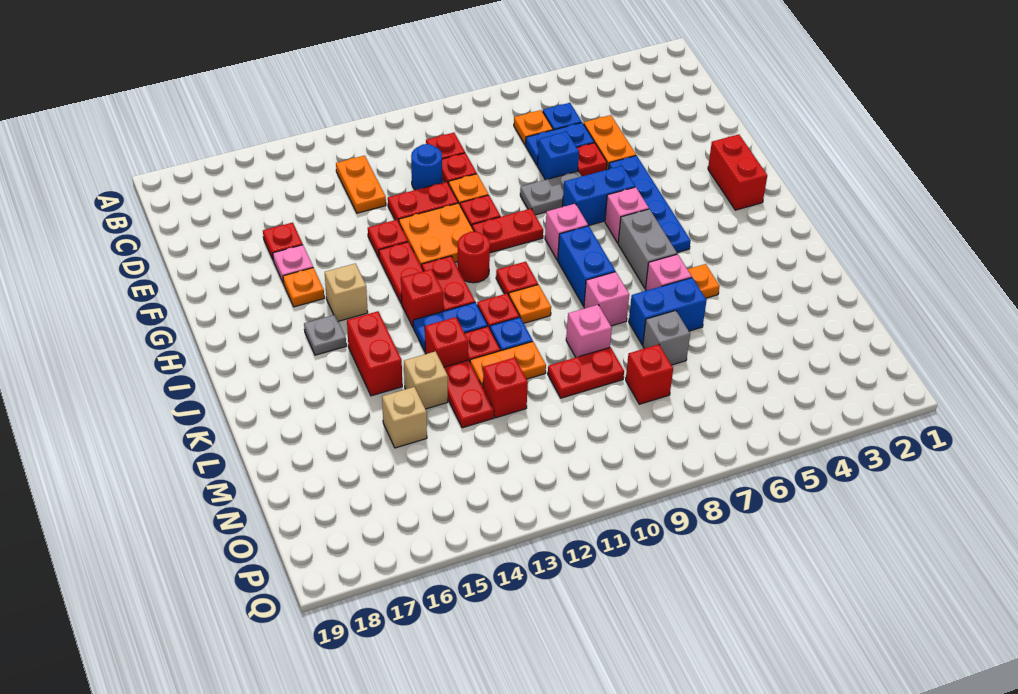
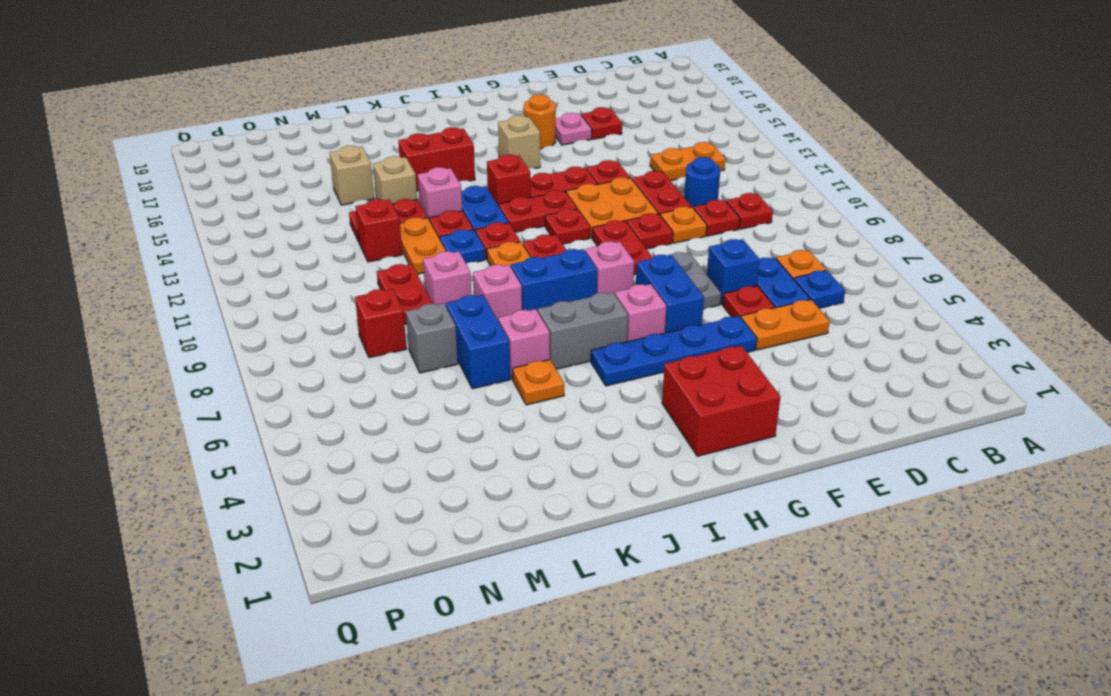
red 1x2 brick [708,134,767,210] -> red 2x2 brick [662,346,780,456]
orange 1x1 plate [283,268,324,307] -> orange 1x1 round brick [524,94,556,149]
red 1x1 round brick [458,231,490,283] -> red 1x1 plate [545,209,590,244]
grey 1x1 plate [304,315,346,355] -> none
red 1x1 brick [425,317,468,367] -> pink 1x1 brick [418,167,462,221]

